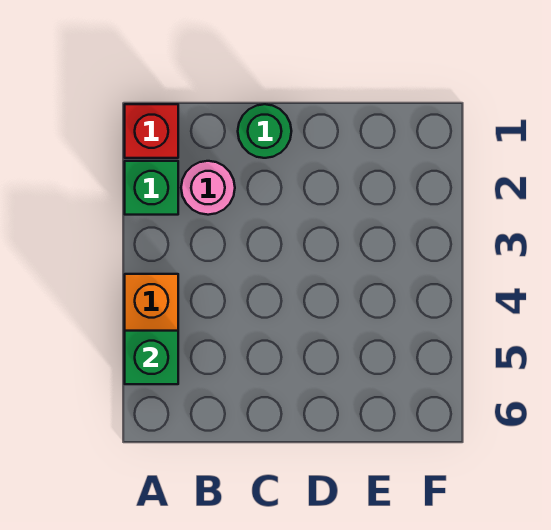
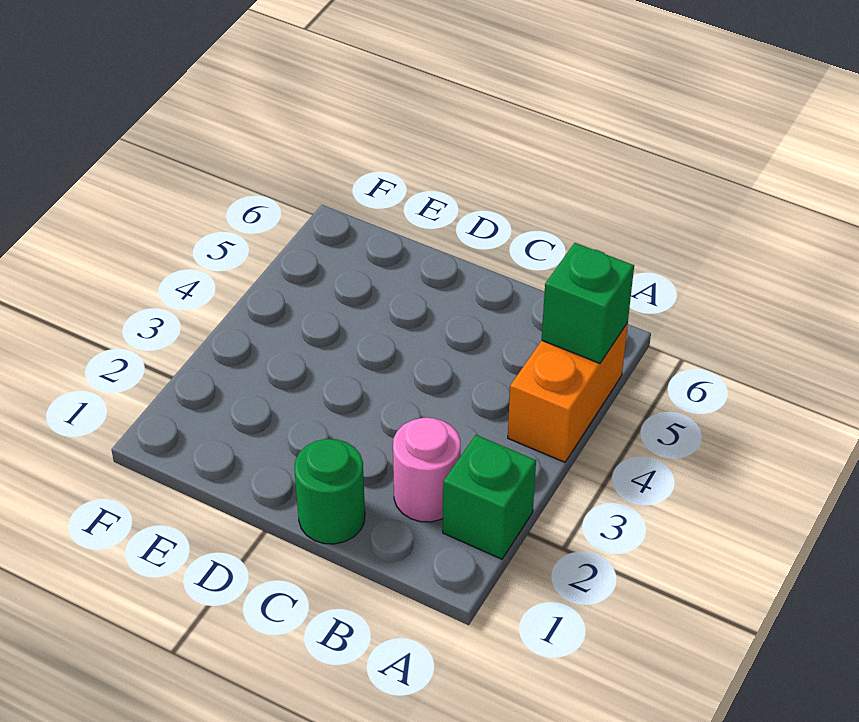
red 1x1 brick [125,104,178,158] -> none

